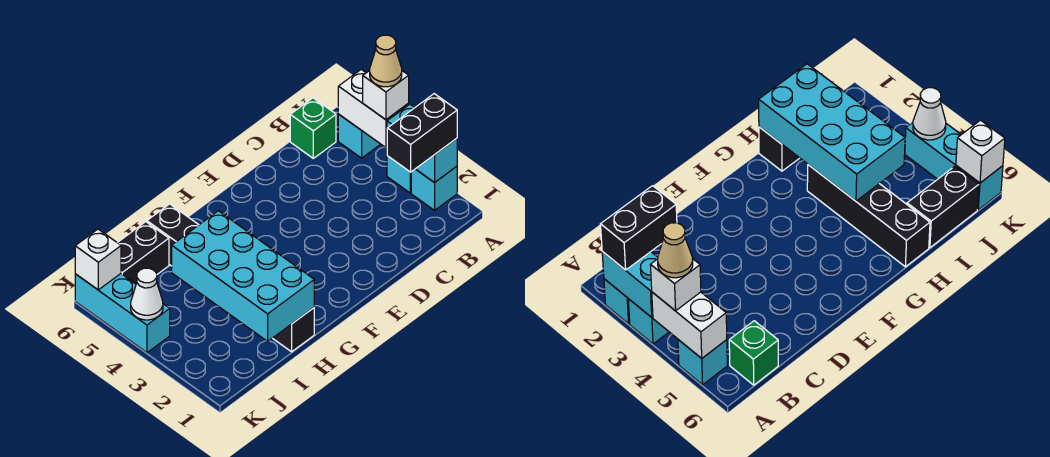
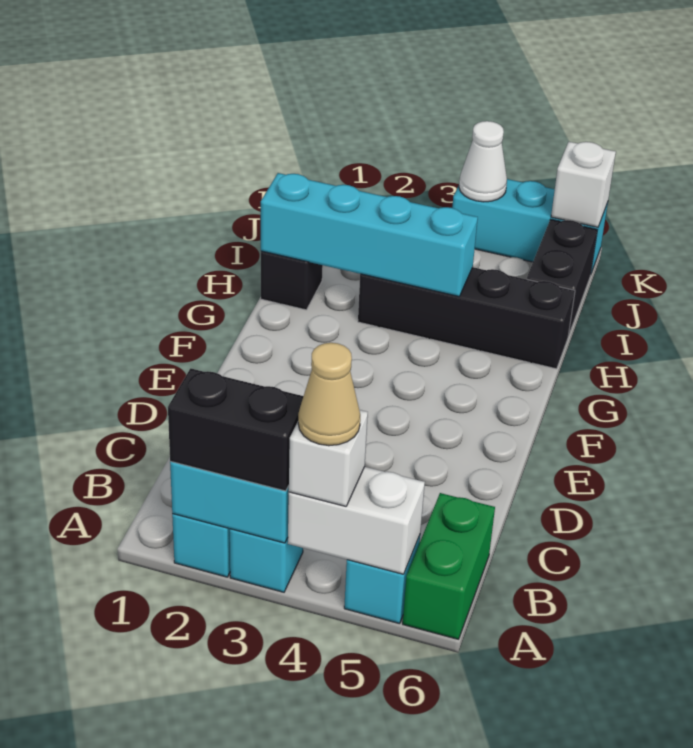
black 1x2 brick [387,94,457,172] -> black 1x2 brick turned to [168,368,303,491]
green 1x1 brick [290,98,336,158] -> green 1x2 brick [403,493,495,639]
cyan 2x4 brick [172,211,314,341] -> cyan 1x4 brick [261,173,478,296]

